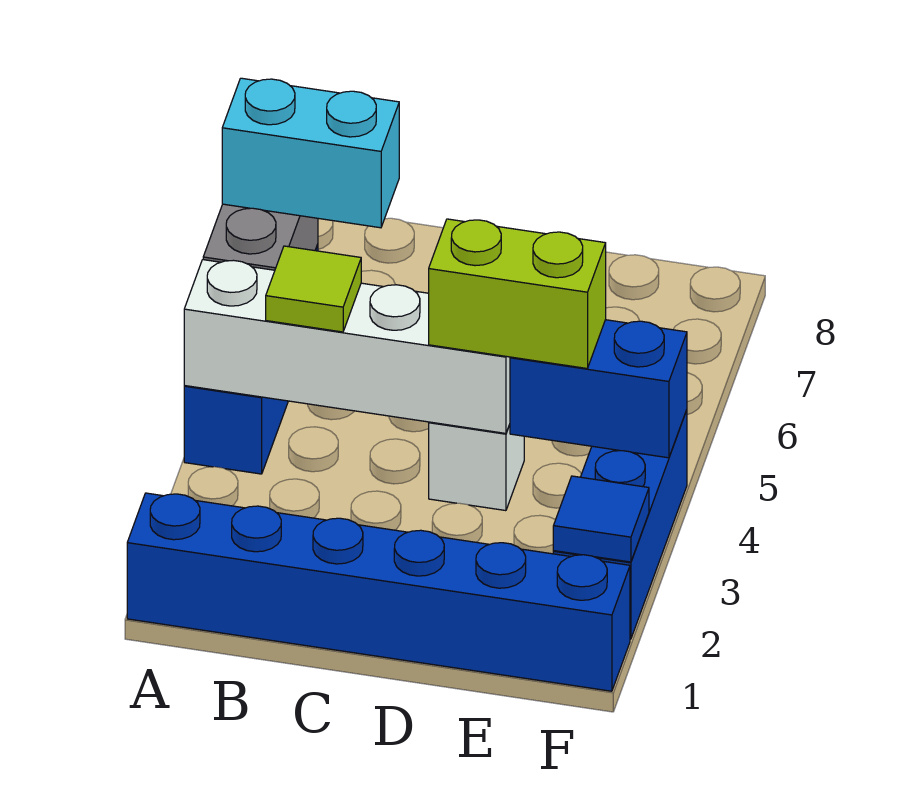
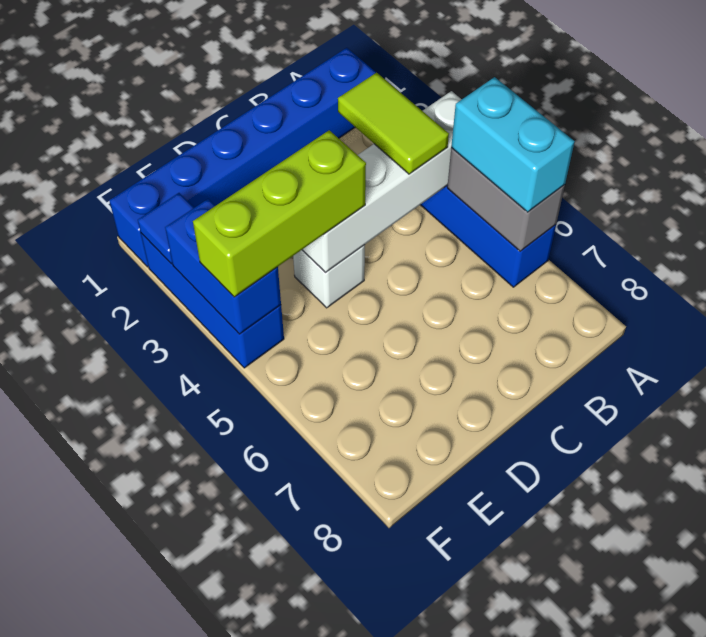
cyan 1x2 brick [222,78,399,228] -> cyan 1x2 brick turned to [451,77,575,212]
lime 1x1 tile [266,246,361,332] -> lime 1x2 tile [338,72,449,174]
lime 1x2 brick [429,219,606,368] -> lime 1x3 brick [193,130,366,297]
blue 1x2 brick [510,320,687,458] -> blue 1x2 brick turned to [165,199,281,334]

